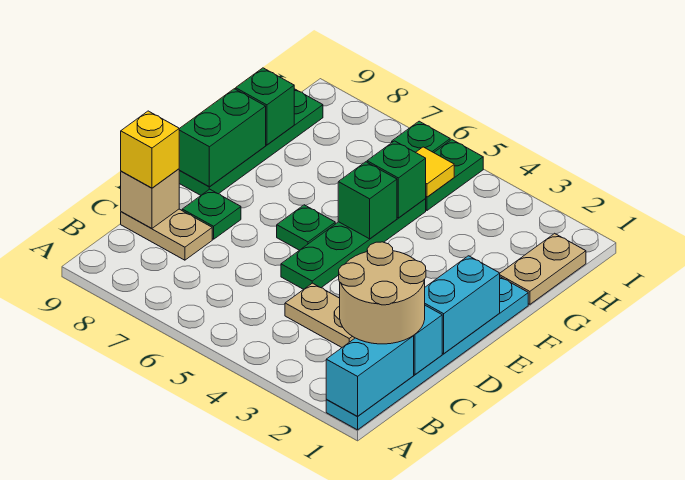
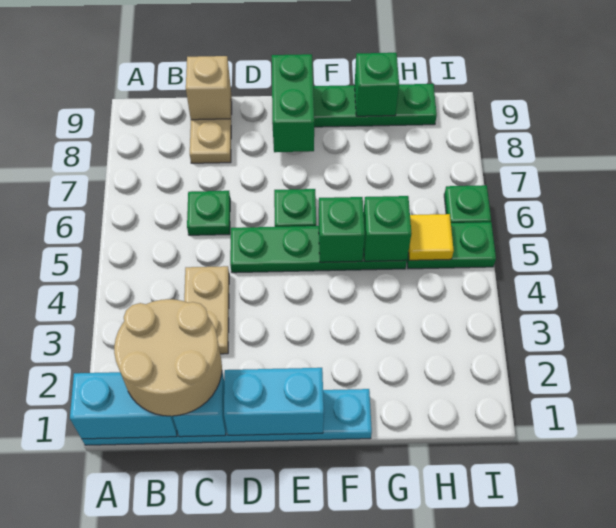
yellow 1x1 brick [121,111,179,188] -> none
green 1x1 plate [182,189,241,239] -> green 1x1 plate moved to [187,191,230,235]
green 1x2 brick [179,89,266,187] -> green 1x2 brick turned to [272,54,314,152]
tan 1x2 plate [500,233,586,304] -> none

